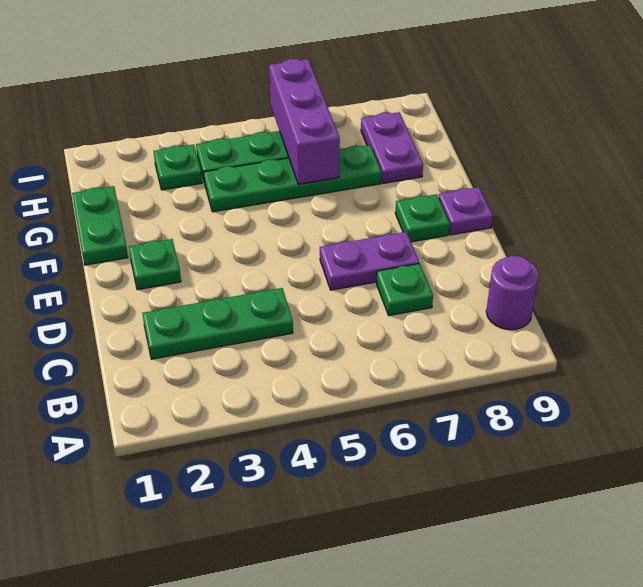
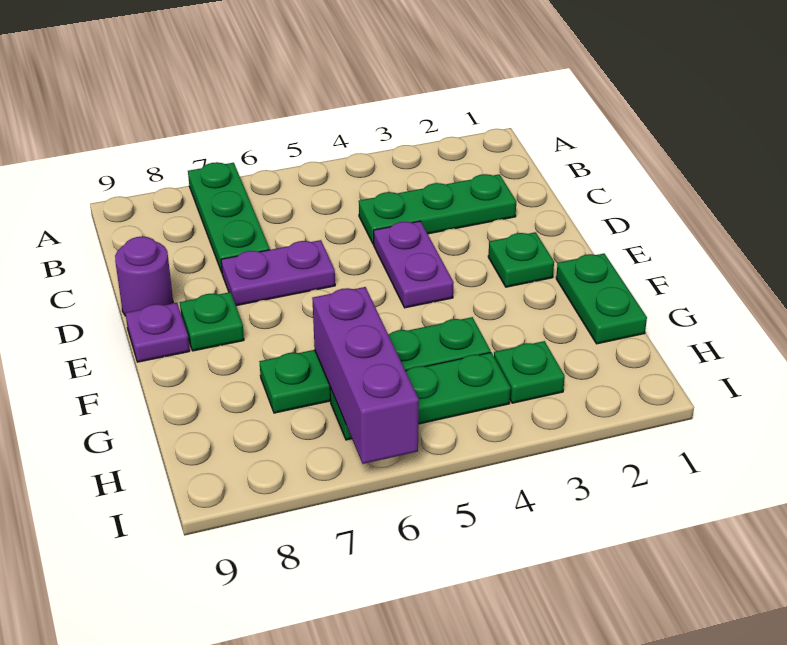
purple 1x1 round brick [486,256,539,330] -> purple 1x1 round brick moved to [115,237,173,316]
green 1x1 plate [376,263,433,316] -> green 1x3 plate [188,162,270,272]
purple 1x2 plate [361,112,423,183] -> purple 1x2 plate moved to [374,221,454,308]

